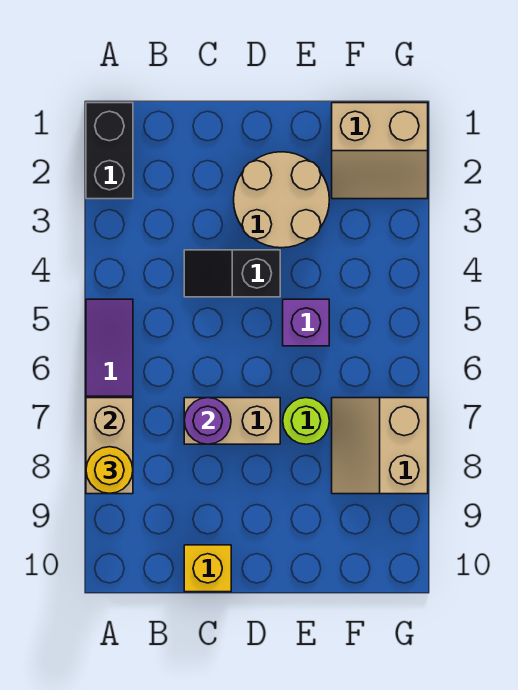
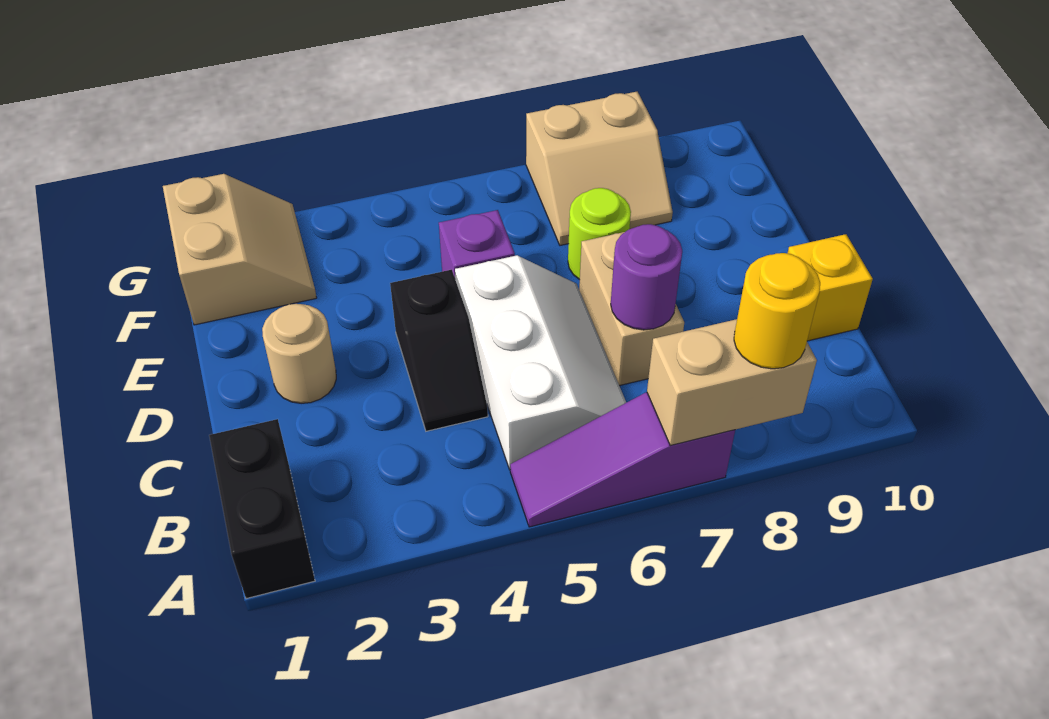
black 1x2 brick [86,103,133,199] -> black 1x2 brick turned to [209,419,315,599]
none -> white 2x3 slope [455,255,626,470]
tan 2x2 round brick [234,152,329,248] -> tan 1x1 round brick [262,304,336,404]

